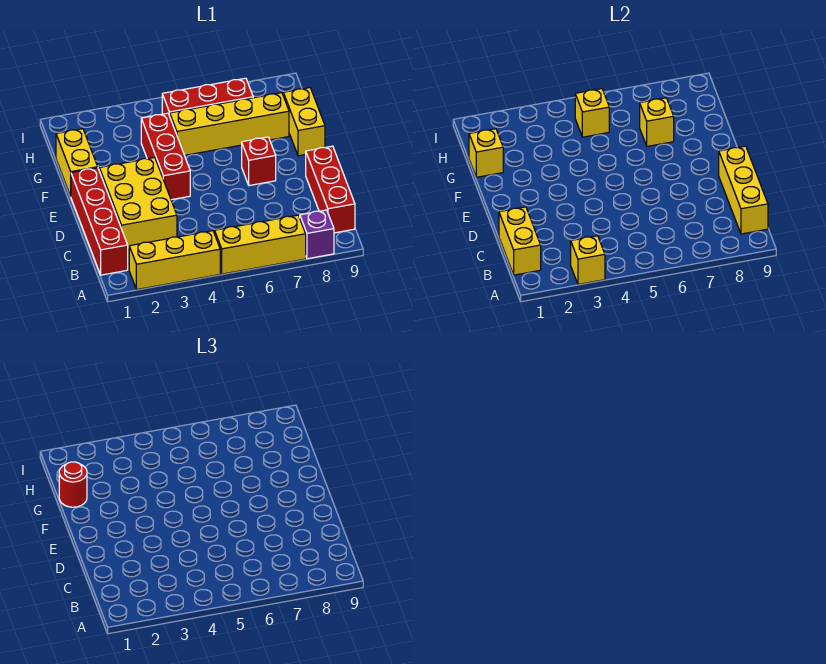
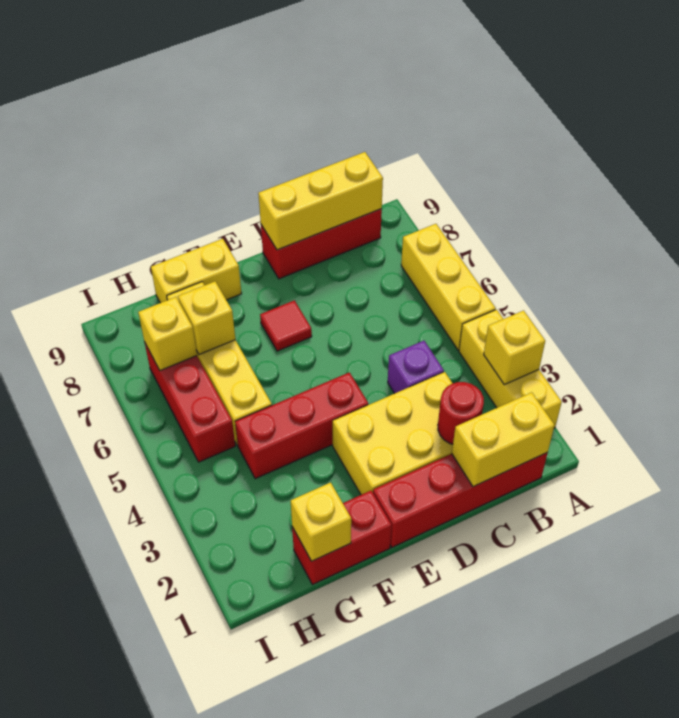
purple 1x1 brick [300,210,334,259] -> purple 1x1 brick moved to [388,341,444,393]
red 1x1 brick [242,137,276,186] -> red 1x1 tile [260,300,312,351]
yellow 1x2 brick [56,129,98,196] -> red 1x2 brick [292,491,392,585]
red 1x1 round brick [59,462,87,507] -> red 1x1 round brick moved to [438,382,484,444]
yellow 1x1 brick [575,89,609,137] -> yellow 1x1 brick moved to [138,297,197,371]

